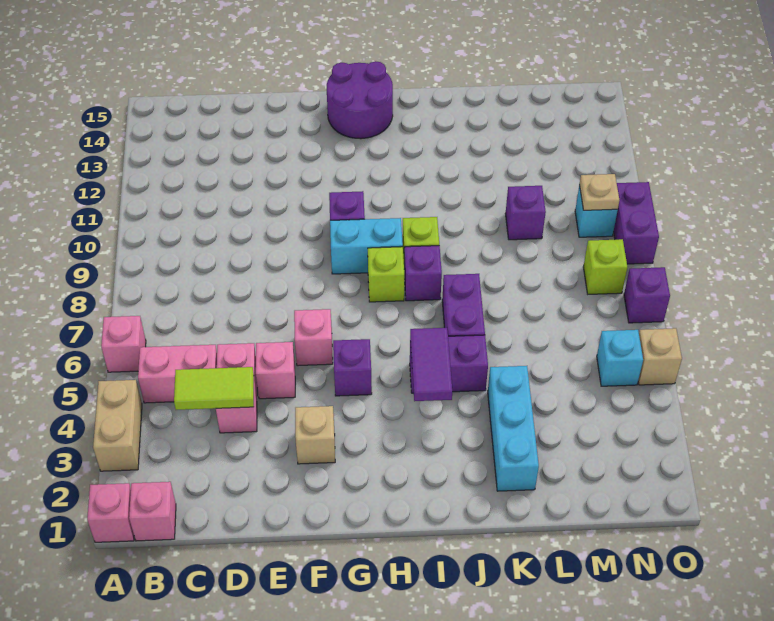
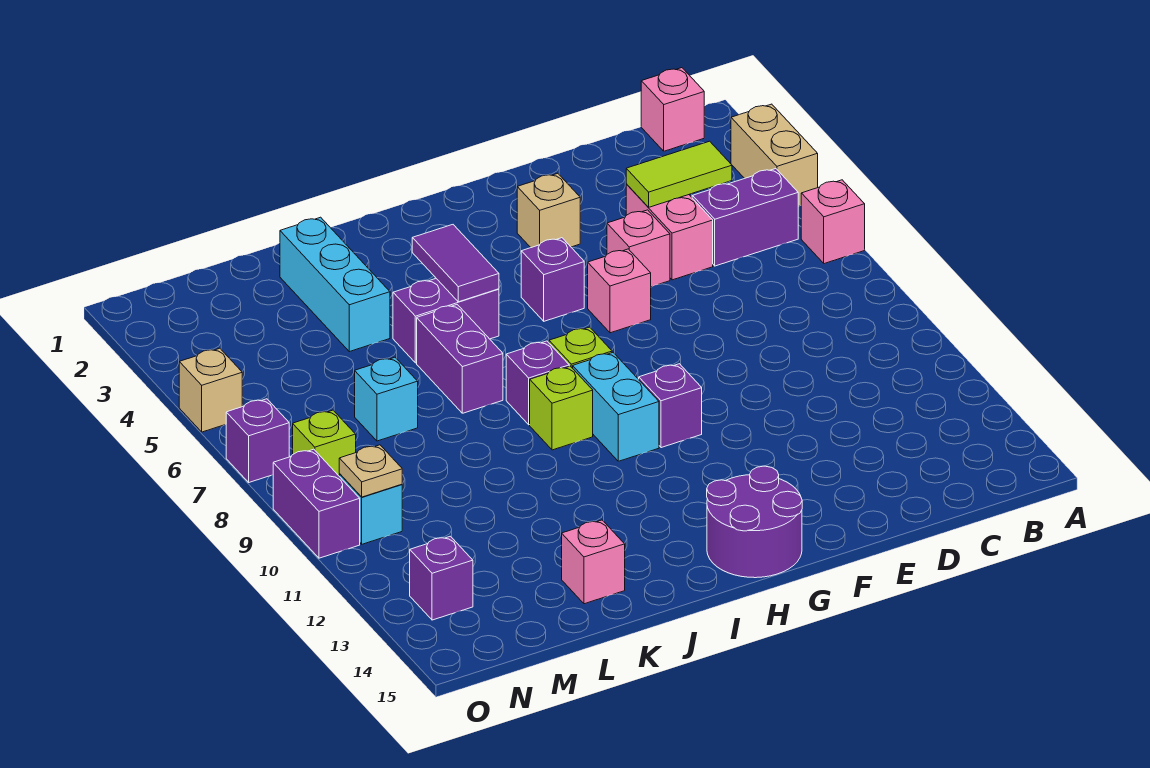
pink 1x1 brick [87,483,134,542] -> pink 1x1 brick moved to [562,520,625,604]
pink 1x2 brick [138,345,217,403] -> purple 1x2 brick [692,169,799,266]
cyan 1x2 brick [330,218,403,274] -> cyan 1x2 brick turned to [573,353,659,461]
purple 1x1 brick [505,186,546,240] -> purple 1x1 brick moved to [410,536,473,620]
cyan 1x1 brick [597,330,643,386] -> cyan 1x1 brick moved to [355,357,418,441]

